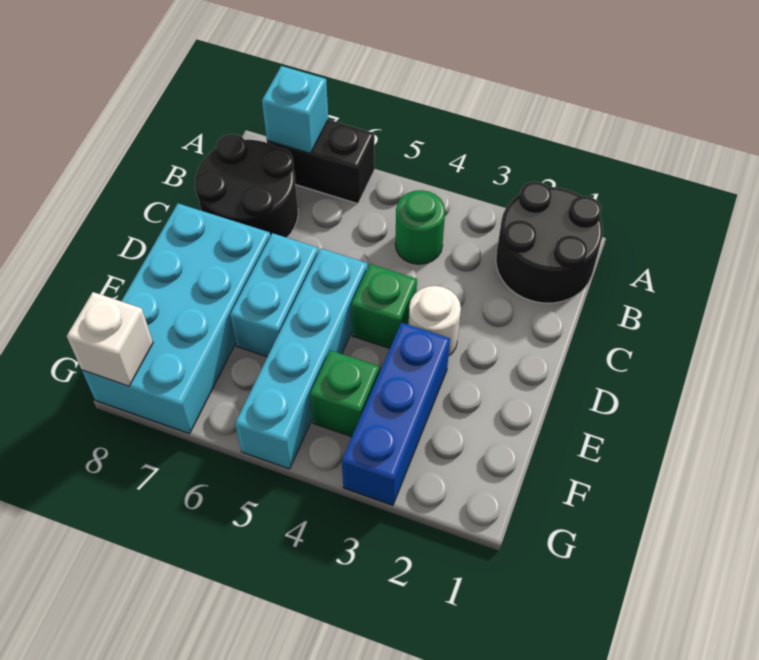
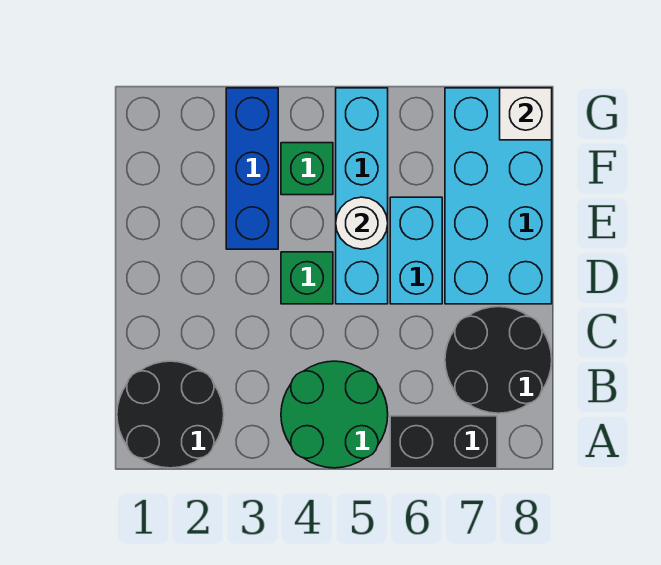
cyan 1x1 brick [262,66,328,153] -> none
green 1x1 round brick [395,190,445,264] -> green 2x2 round brick [281,361,388,468]
white 1x1 round brick [409,286,461,356] -> white 1x1 round brick moved to [336,197,388,249]

